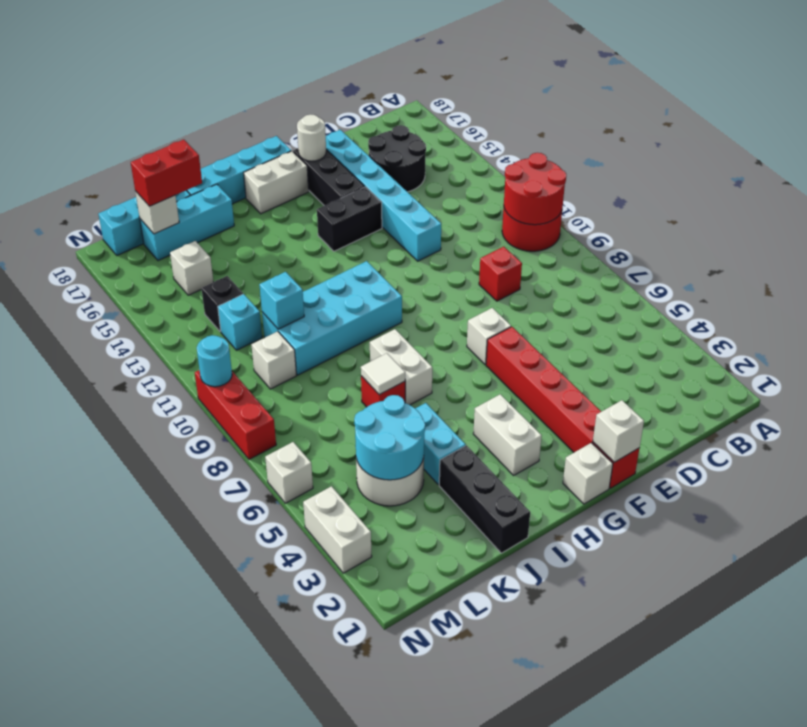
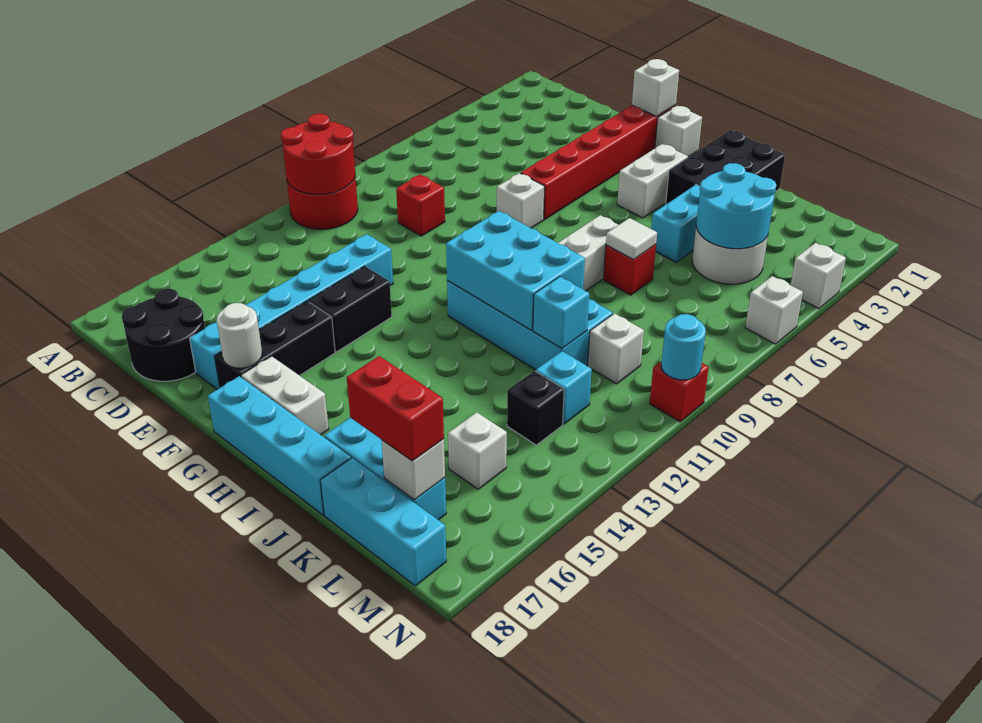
black 2x2 round brick [368,125,426,192] -> black 2x2 round brick moved to [122,289,205,381]
black 1x2 brick [317,187,382,251] -> black 1x2 brick turned to [308,266,392,352]
none -> cyan 2x3 brick [446,211,585,330]
black 1x3 brick [439,446,530,553] -> black 2x3 brick [666,130,785,204]
white 1x2 brick [303,486,372,573] -> white 1x1 brick [791,243,846,309]
red 1x3 brick [195,370,276,459] -> red 1x1 brick [650,361,709,422]

